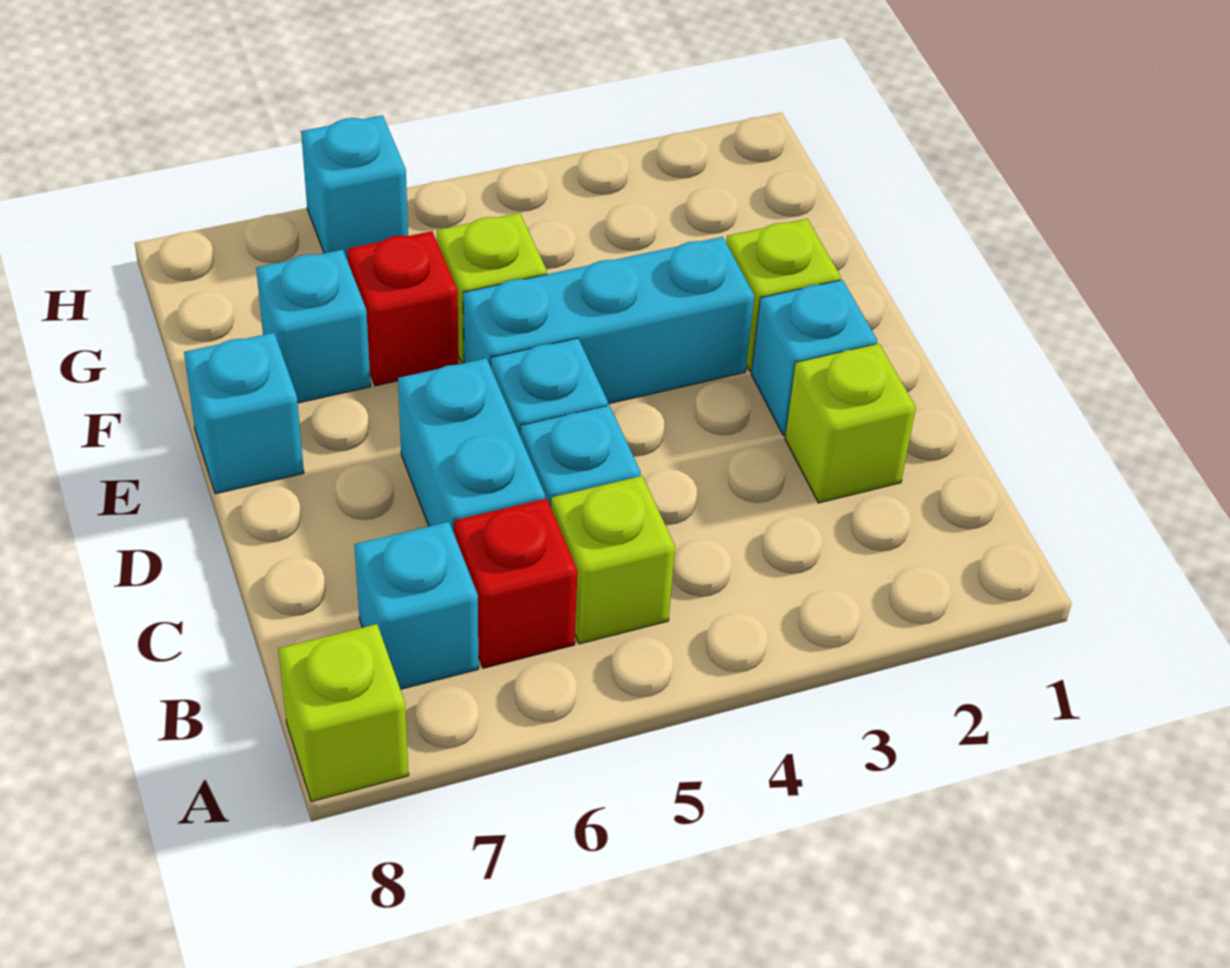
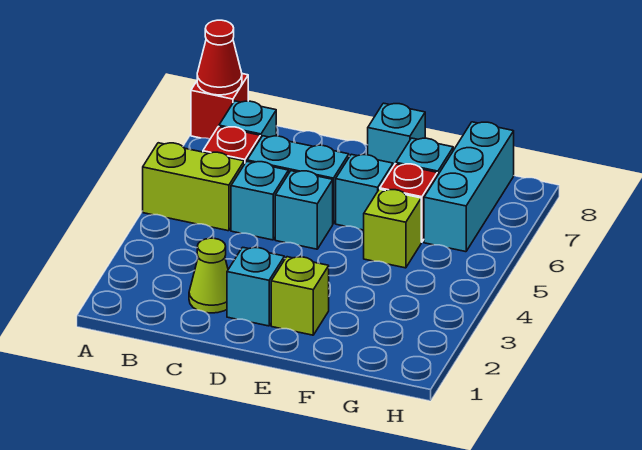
lime 1x1 brick [278,624,409,801] -> red 1x1 brick [191,74,248,139]
none -> red 1x1 cone [197,20,242,95]
lime 1x1 brick [551,476,675,644] -> lime 1x2 brick [143,143,244,231]
lime 1x1 brick [785,344,916,503] -> lime 1x1 cone [189,238,228,313]
cyan 1x3 brick [463,237,754,404] -> cyan 1x3 brick moved to [424,122,514,252]
cyan 1x1 brick [301,115,408,260] -> cyan 1x1 brick moved to [336,154,393,230]

